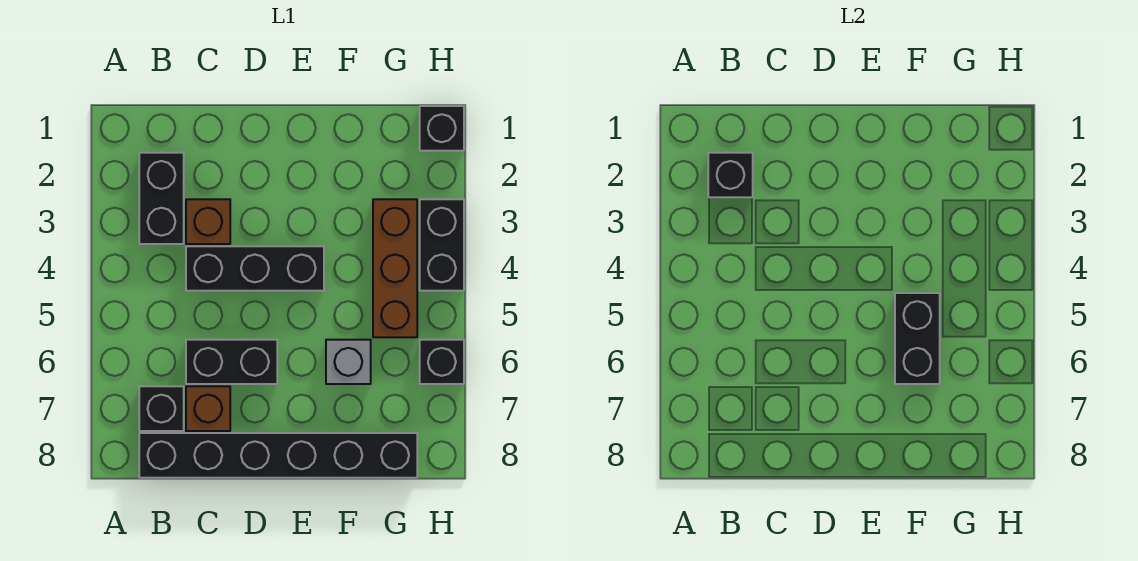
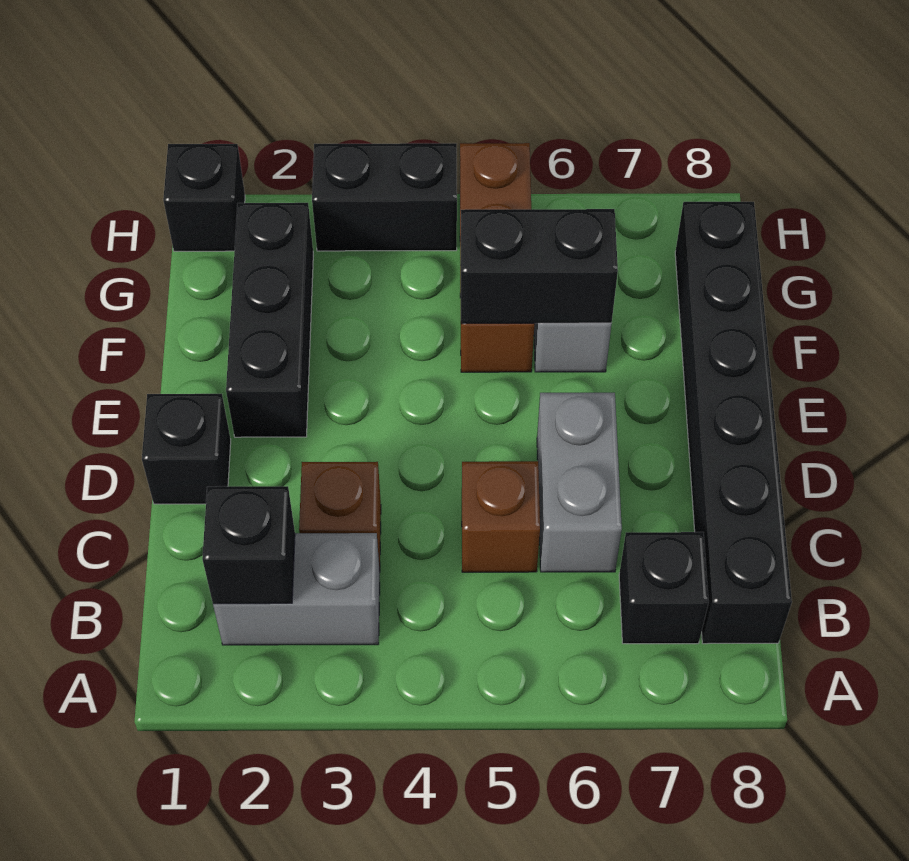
black 1x2 brick [139,153,184,244] -> grey 1x2 brick [213,533,380,645]
black 1x3 brick [186,246,324,291] -> black 1x3 brick moved to [226,203,313,437]
black 1x2 brick [186,340,277,384] -> grey 1x2 brick [537,393,622,572]
brown 1x1 brick [186,386,230,431] -> brown 1x1 brick moved to [462,461,540,572]
brown 1x3 brick [373,199,417,337] -> brown 1x3 brick turned to [460,143,534,372]
black 1x1 brick [420,340,464,384] -> black 1x1 brick moved to [142,394,231,504]

